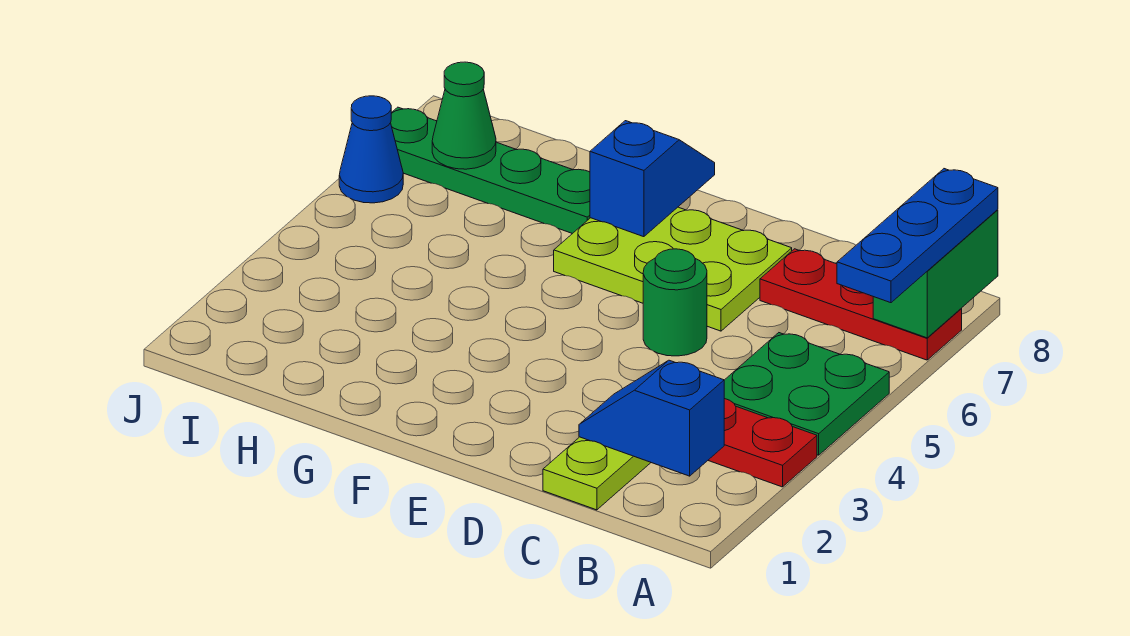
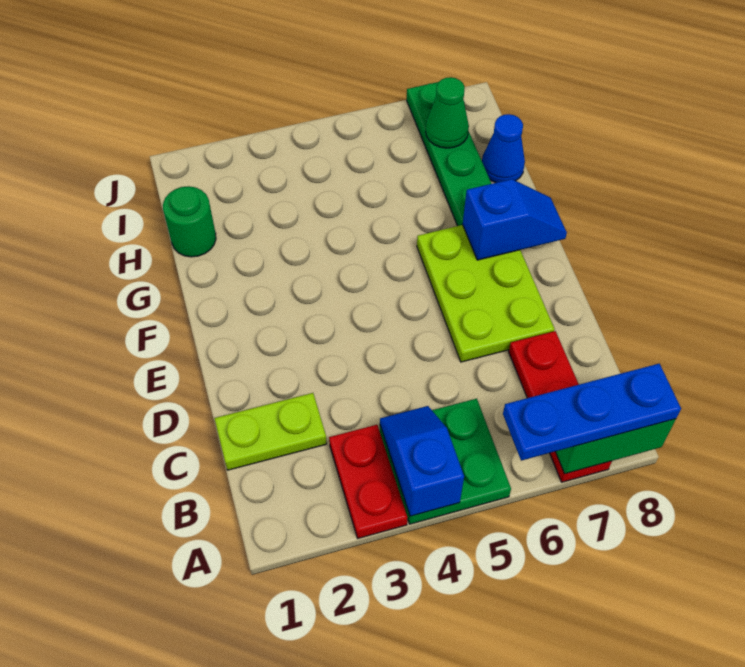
blue 1x2 slope [579,360,724,476] -> blue 1x2 slope moved to [380,406,464,516]
green 1x1 round brick [643,249,707,356] -> green 1x1 round brick moved to [163,186,216,257]
blue 1x1 cone [339,96,403,203] -> blue 1x1 cone moved to [482,114,525,183]

